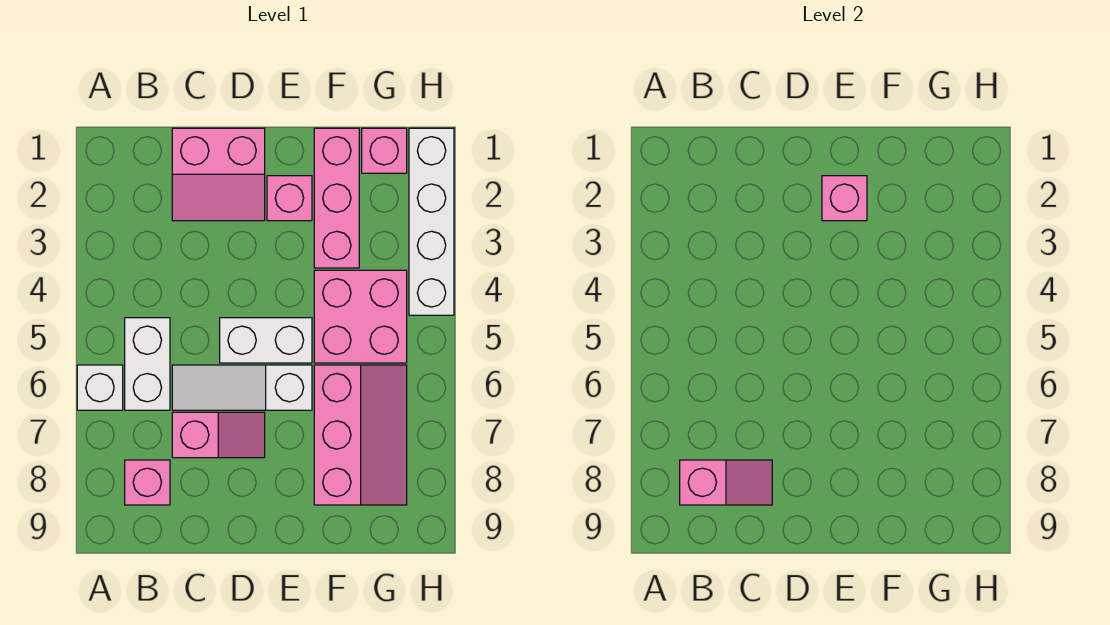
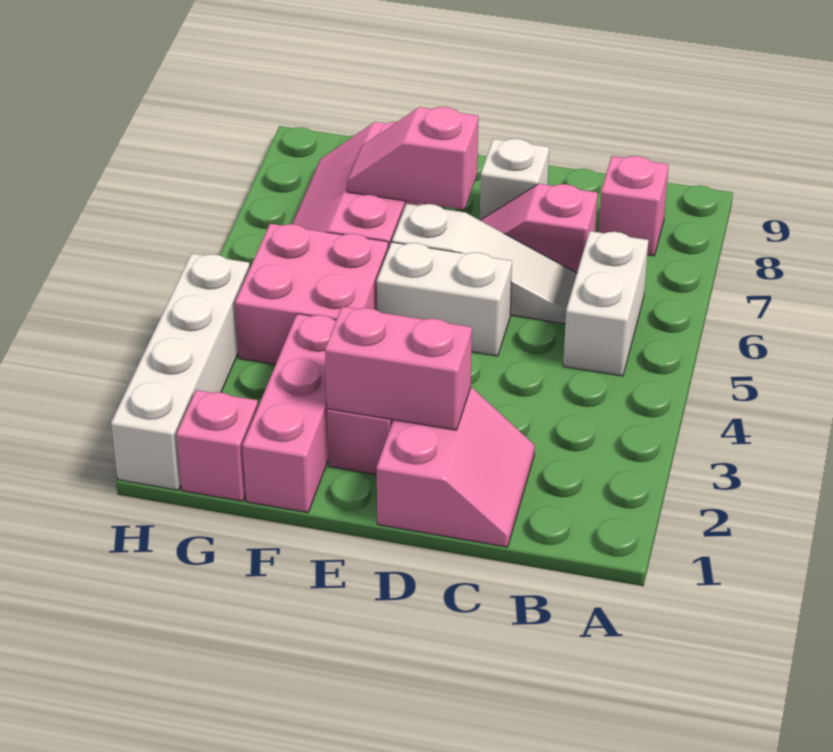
white 1x1 brick [77,365,123,410] -> white 1x1 brick moved to [480,139,549,220]
pink 1x2 slope [680,460,772,505] -> pink 1x2 slope moved to [347,107,478,210]
pink 2x2 slope [172,128,265,221] -> pink 2x2 slope turned to [376,388,535,547]
pink 1x1 brick [822,176,867,221] -> pink 1x2 brick [325,307,472,430]

